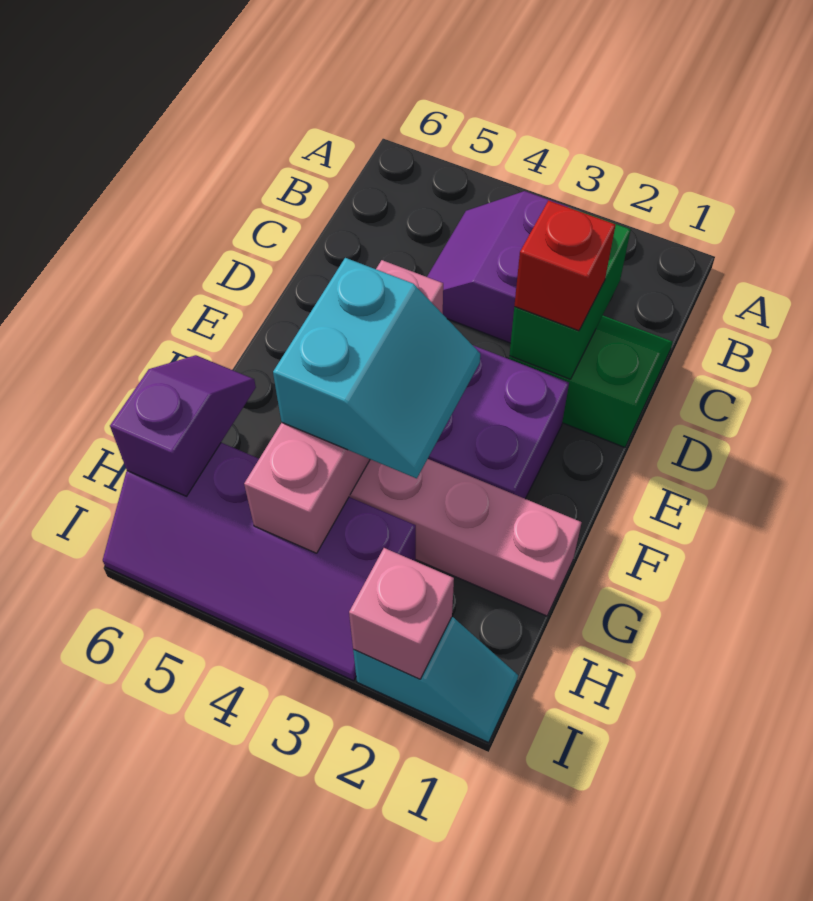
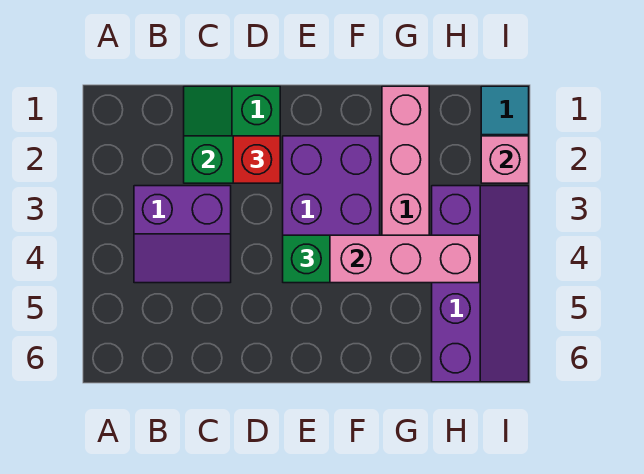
none -> green 1x1 brick [283,235,330,283]
cyan 2x2 slope [273,258,480,478] -> none
purple 1x2 slope [110,355,256,496] -> none

